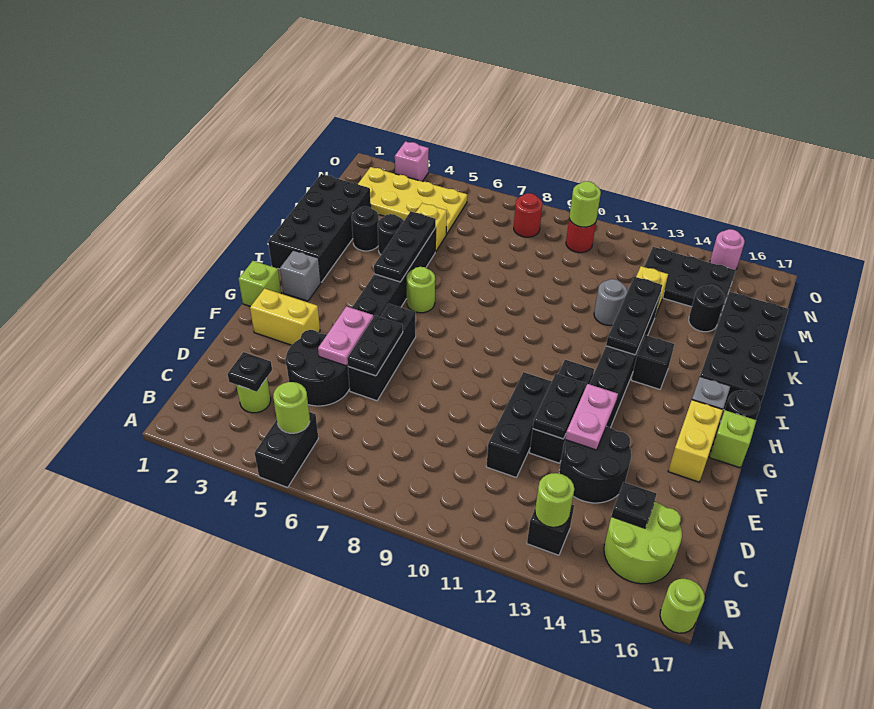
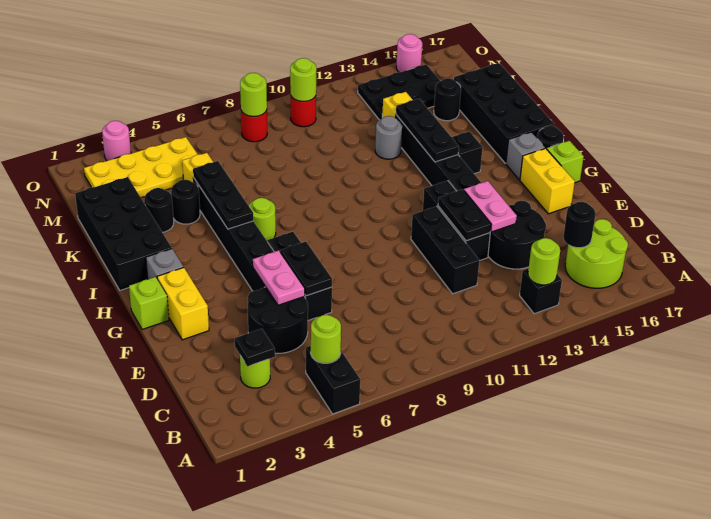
lime 1x1 round brick [660,579,705,633] -> lime 1x1 round brick moved to [240,73,267,116]
black 1x1 plate [611,482,656,528] -> black 1x1 round brick [563,202,596,248]
yellow 1x2 brick [250,289,320,345] -> yellow 1x2 brick turned to [157,268,209,340]
pink 1x1 brick [395,142,429,181] -> pink 1x1 round brick [102,121,131,161]

